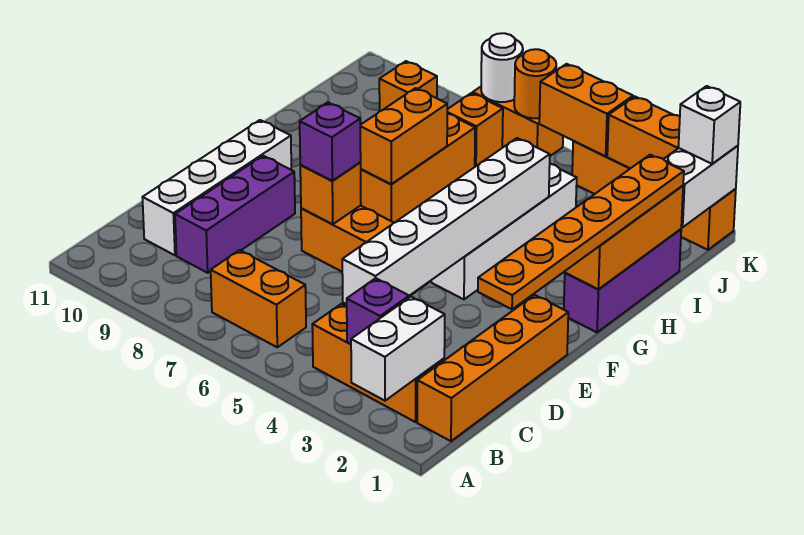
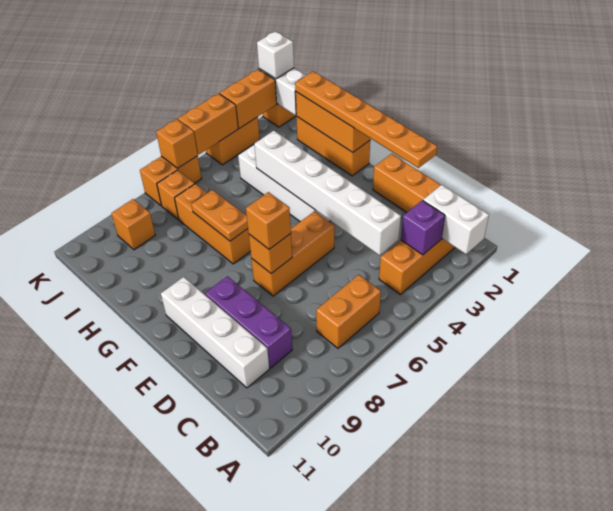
purple 1x1 brick [300,102,361,181] -> orange 1x1 brick [246,192,291,249]
purple 1x3 brick [564,229,681,332] -> orange 1x3 brick [296,116,370,176]
orange 1x2 brick [360,88,447,184] -> orange 1x2 plate [191,190,248,241]
orange 1x1 round brick [514,49,556,118] -> orange 1x1 brick [156,119,198,168]
white 1x1 round brick [481,33,523,102] -> none

